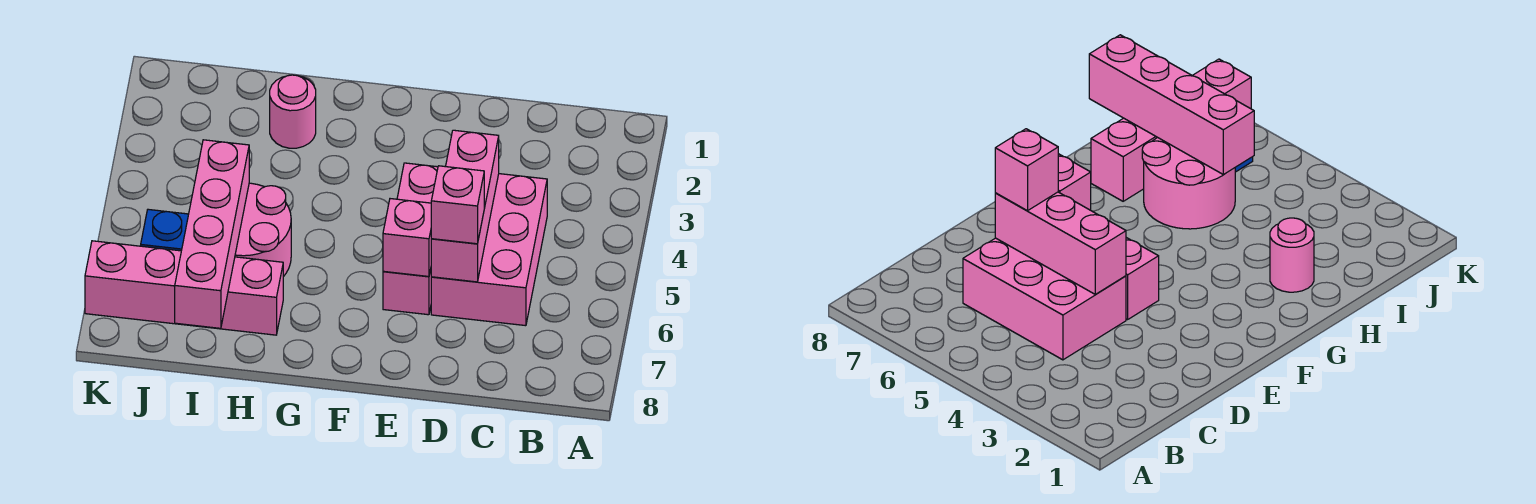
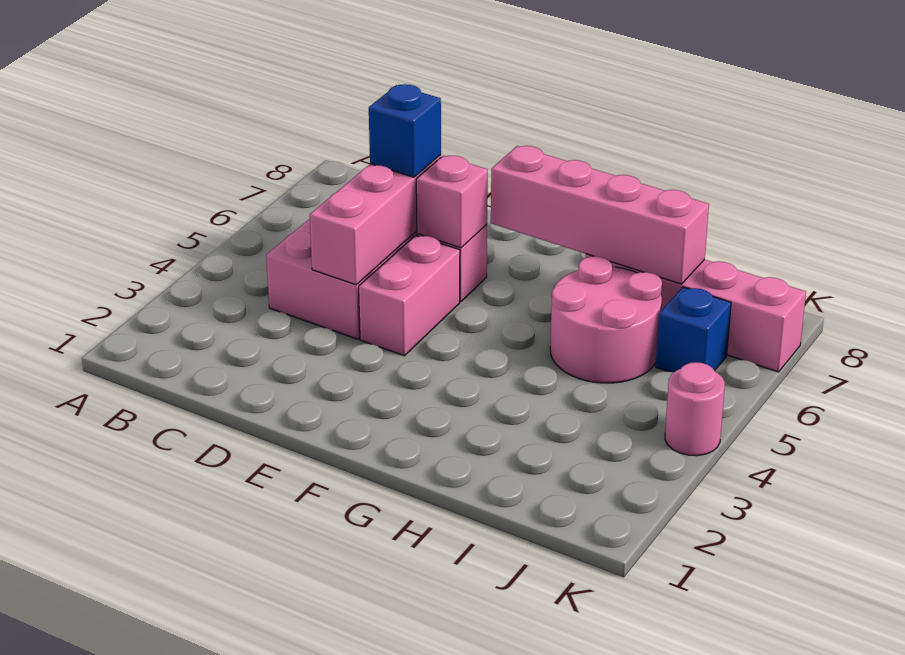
pink 1x1 brick [431,166,484,244] -> blue 1x1 brick [369,84,441,177]
pink 1x1 round brick [270,75,316,148] -> pink 1x1 round brick moved to [665,362,725,456]
pink 1x4 brick [175,140,249,328] -> pink 1x4 brick turned to [491,146,709,284]

